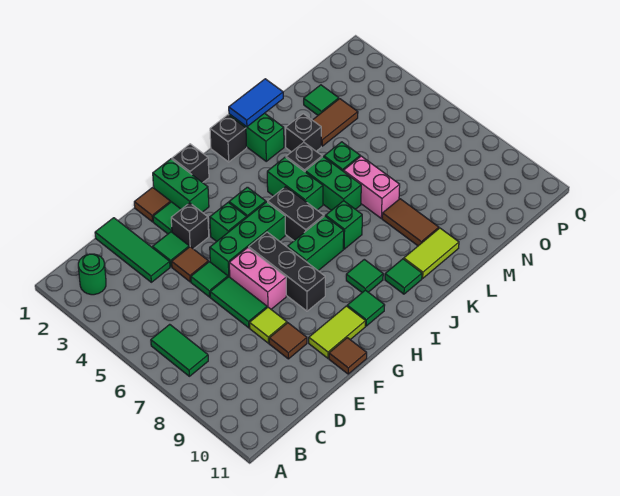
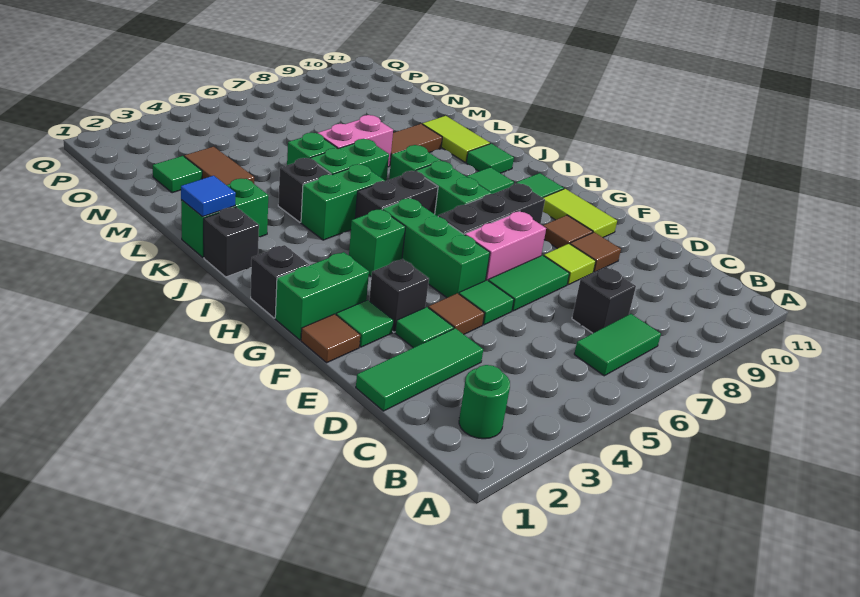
brown 1x1 tile [329,338,367,374] -> brown 1x1 tile moved to [543,215,593,249]
green 1x1 brick [210,202,247,242] -> none
blue 1x2 tile [229,79,283,127] -> blue 1x1 tile [181,176,236,217]
black 1x1 brick [286,114,321,152] -> black 1x1 brick moved to [572,267,636,333]

